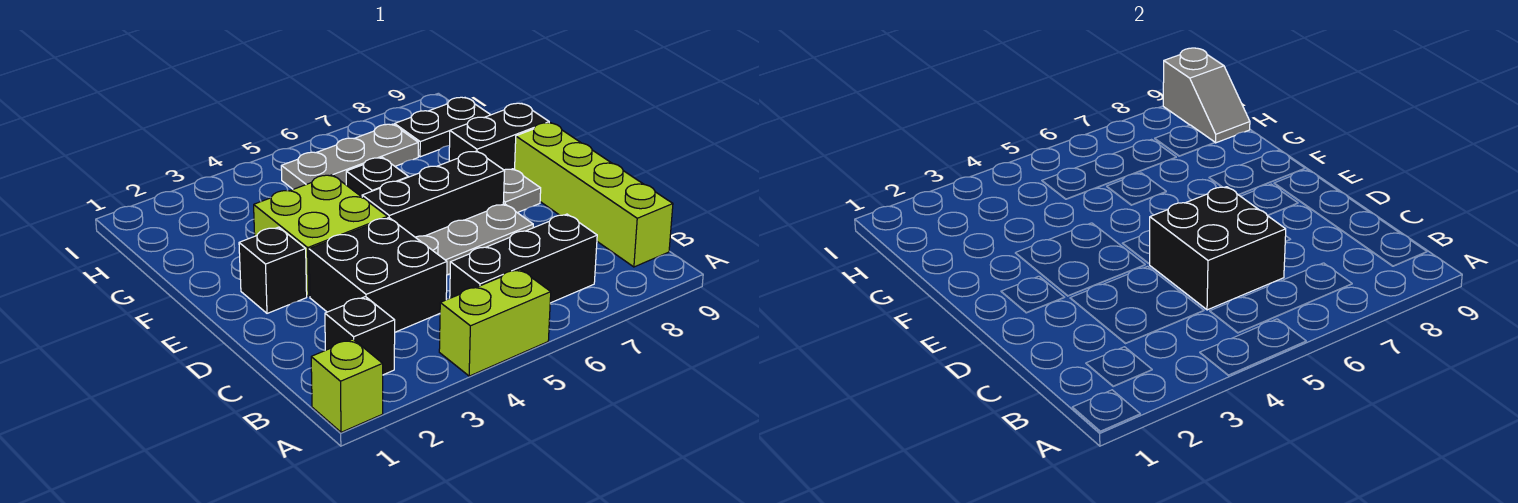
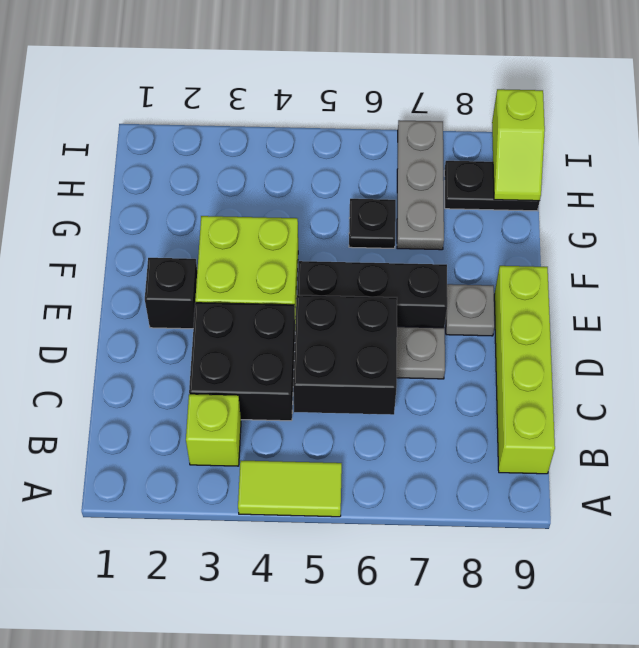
lime 1x1 brick [311,339,383,432] -> lime 1x1 brick moved to [186,394,241,466]
lime 1x2 brick [439,269,551,376] -> lime 1x2 tile [238,461,342,517]
black 1x1 brick [325,297,395,375] -> none
black 1x3 brick [450,214,597,303] -> none
black 1x2 brick [449,103,549,170] -> none
grey 1x3 plate [281,124,418,189] -> grey 1x3 plate turned to [397,120,444,250]
grey 1x2 slope [1163,48,1250,143] -> lime 1x2 slope [492,89,545,201]

